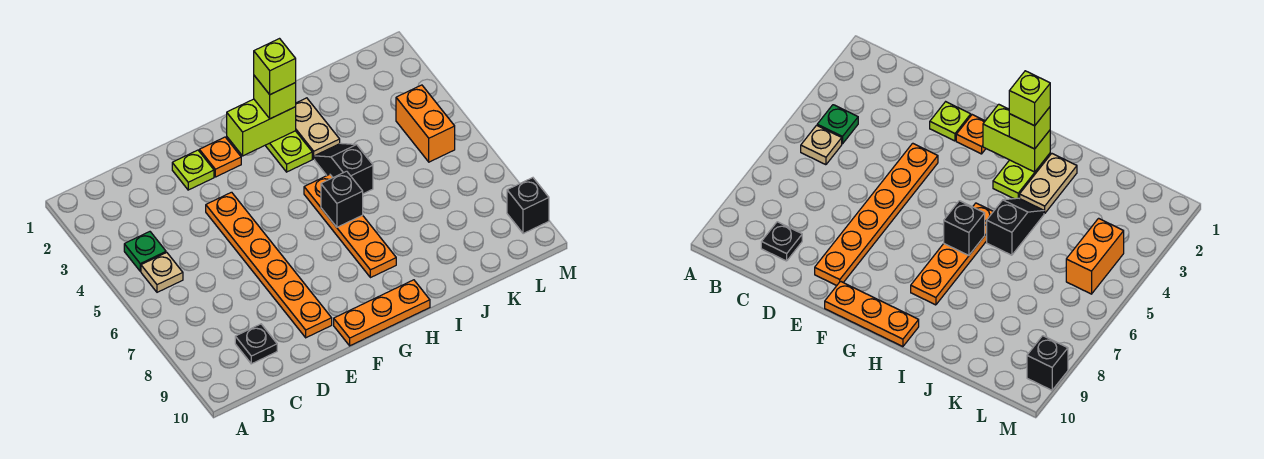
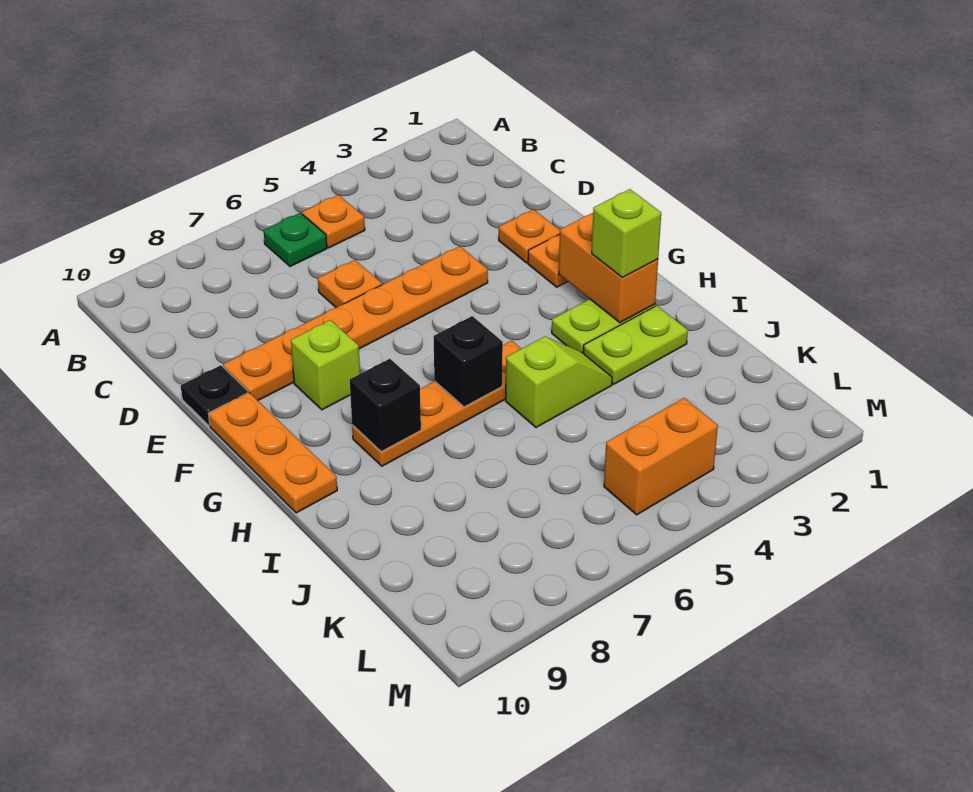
green 1x1 plate [124,232,166,271] -> green 1x1 plate moved to [263,213,327,267]
tan 1x1 plate [141,253,183,292] -> orange 1x1 plate [302,195,365,248]
black 1x1 plate [235,324,277,364] -> black 1x1 plate moved to [181,365,248,426]
none -> orange 1x1 plate [318,260,382,308]
lime 1x1 plate [172,150,214,190] -> orange 1x1 plate [499,209,560,263]
lime 1x2 brick [227,99,296,156] -> orange 1x2 brick [559,213,658,323]
lime 1x1 brick [254,39,296,95] -> lime 1x1 brick moved to [291,320,360,410]
tan 1x2 plate [296,98,340,159] -> lime 1x2 plate [583,306,688,384]
black 1x2 slope [315,143,373,194] -> lime 1x2 slope [506,337,612,427]
black 1x1 brick [507,178,549,234] -> black 1x1 brick moved to [350,359,421,451]

